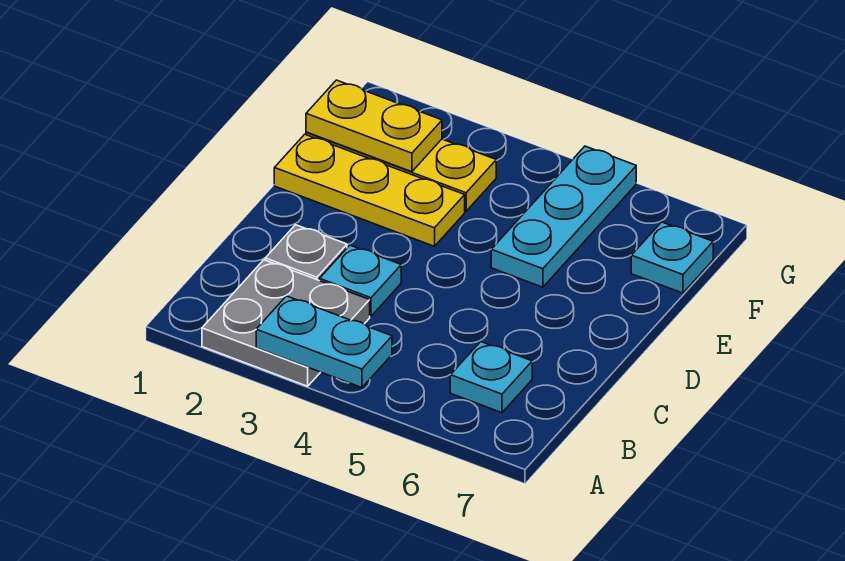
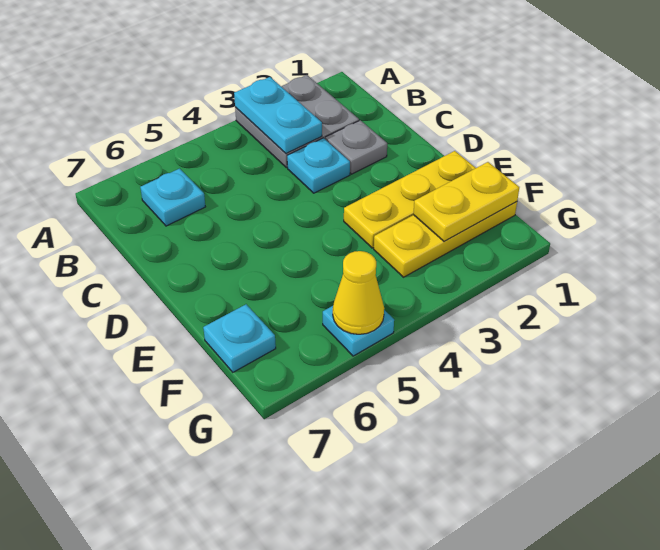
cyan 1x2 plate [256,296,392,388] -> cyan 1x2 plate turned to [234,77,322,154]
cyan 1x3 plate [491,146,636,287] -> cyan 1x1 plate [323,306,394,356]
none -> yellow 1x1 cone [333,251,384,334]

